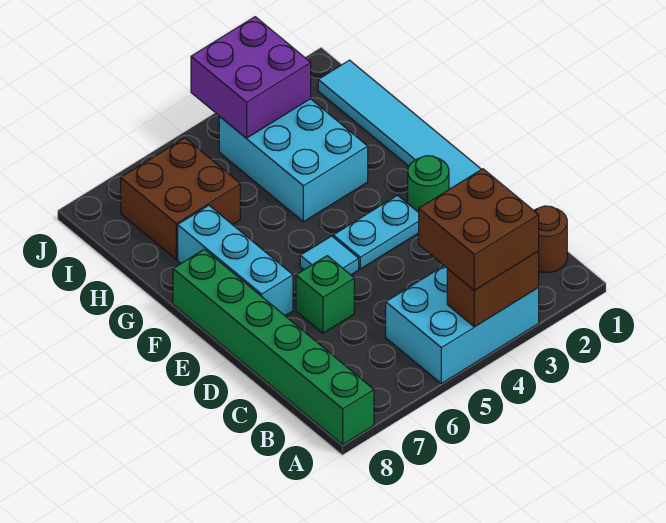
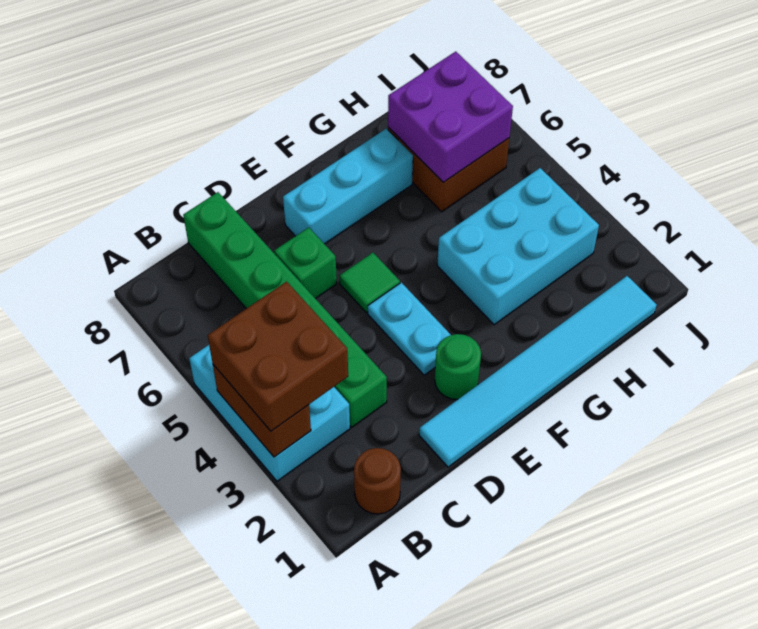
green 1x6 brick [173,249,374,445] -> green 1x6 brick turned to [183,192,387,427]
cyan 1x1 tile [300,236,359,275] -> green 1x1 tile [340,253,400,313]
purple 2x2 brick [191,17,311,138] -> purple 2x2 brick moved to [388,52,513,182]

